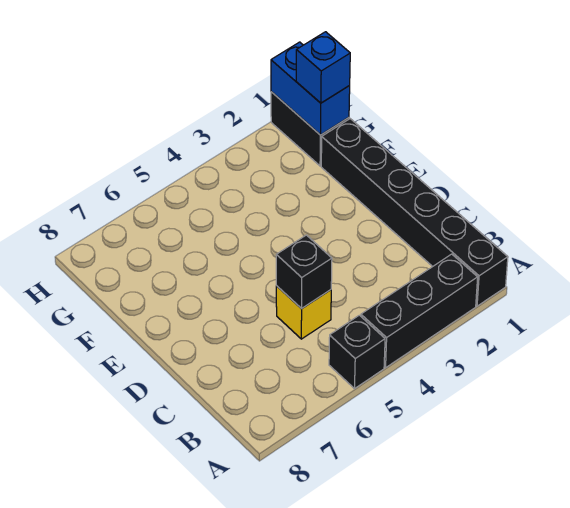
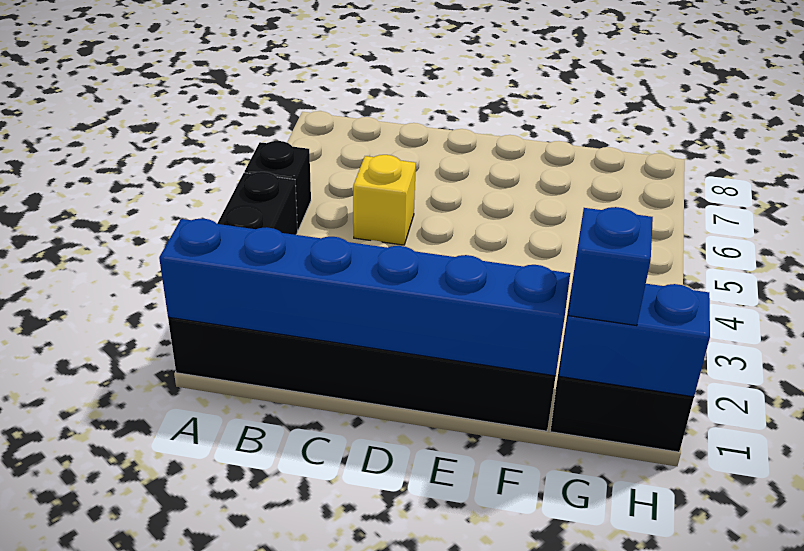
none -> blue 1x6 brick [159,219,570,376]
black 1x1 brick [276,235,332,309] -> none

